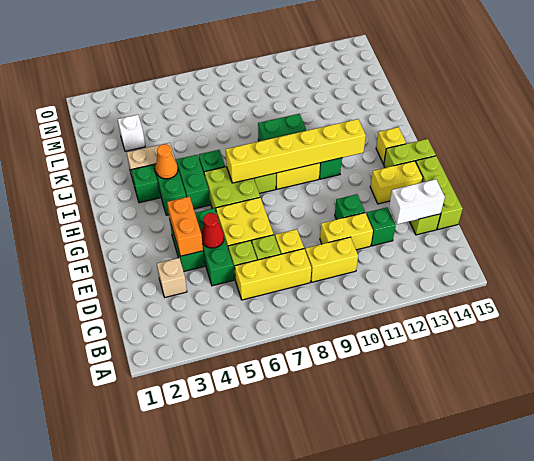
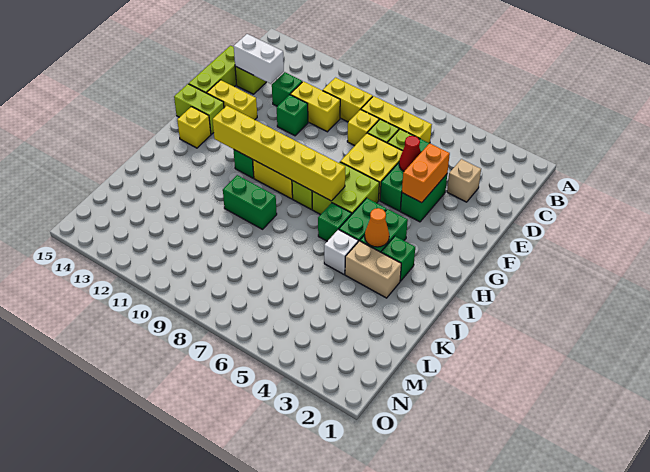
white 1x1 brick [118,115,145,151] -> white 1x1 brick moved to [324,230,358,274]

